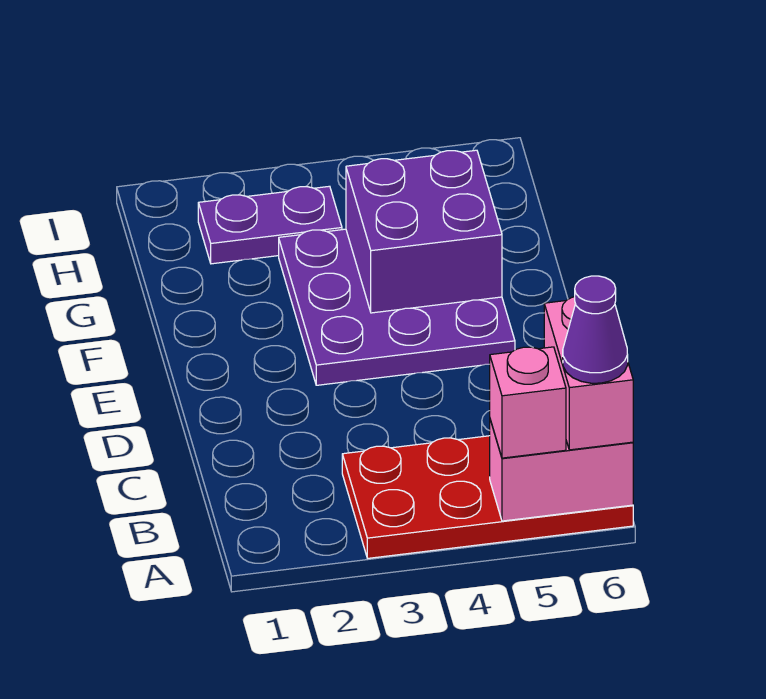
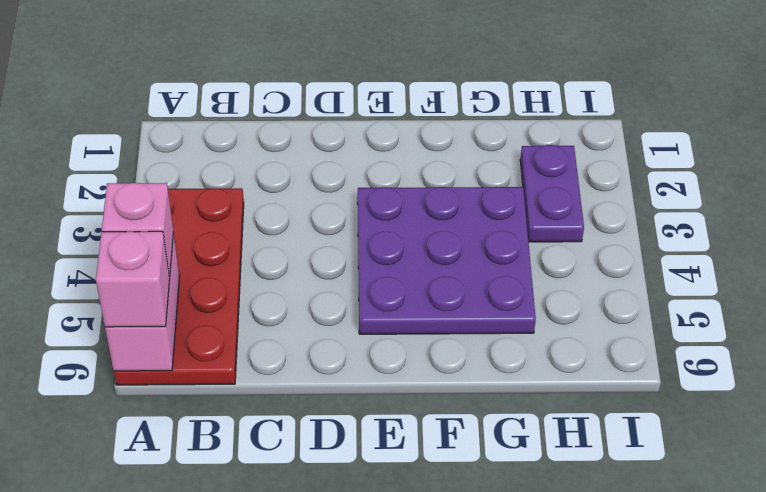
pink 1x2 brick [544,297,633,450] -> pink 1x1 brick [96,231,170,327]
purple 1x1 cone [563,276,628,383] -> none
purple 2x2 brick [346,150,502,313] -> none

